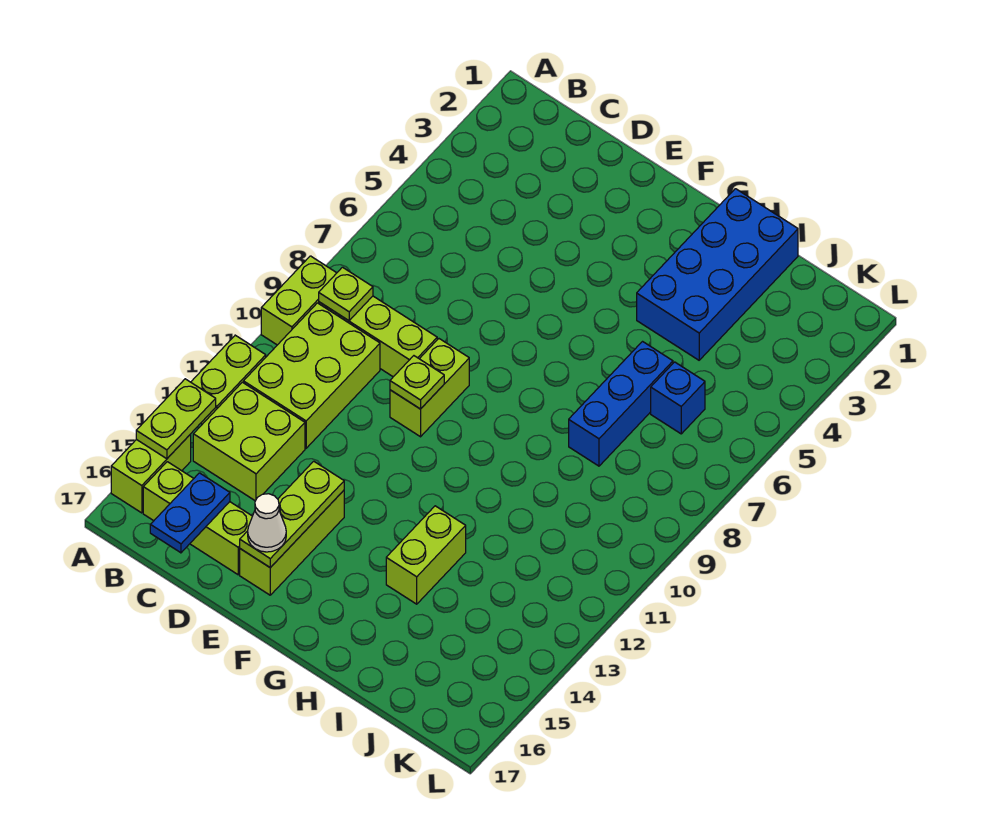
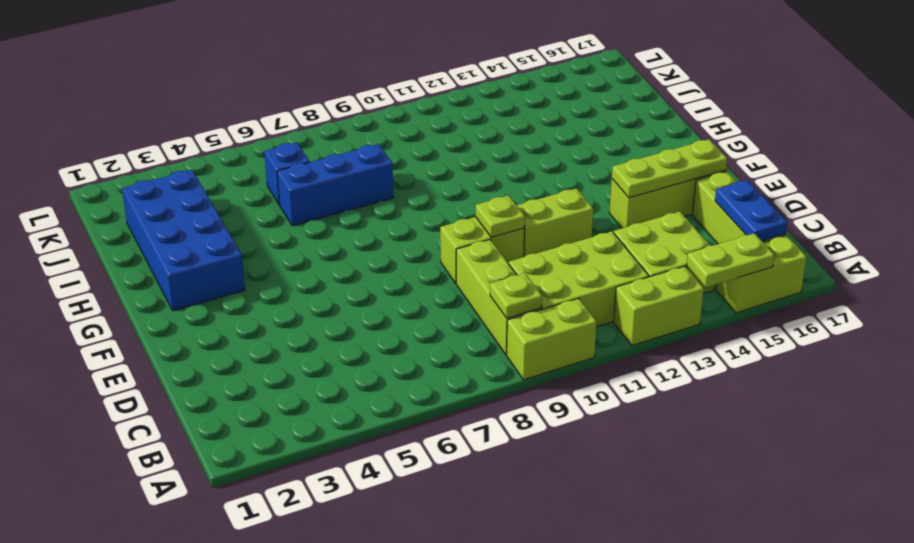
blue 1x2 plate [150,473,230,553] -> blue 1x2 plate turned to [715,180,787,241]
white 1x1 cone [248,494,286,552] -> none
blue 2x4 brick [637,189,798,360] -> blue 2x4 brick turned to [122,170,245,311]
lime 1x2 brick [386,506,466,604] -> lime 1x2 brick moved to [517,188,593,257]

